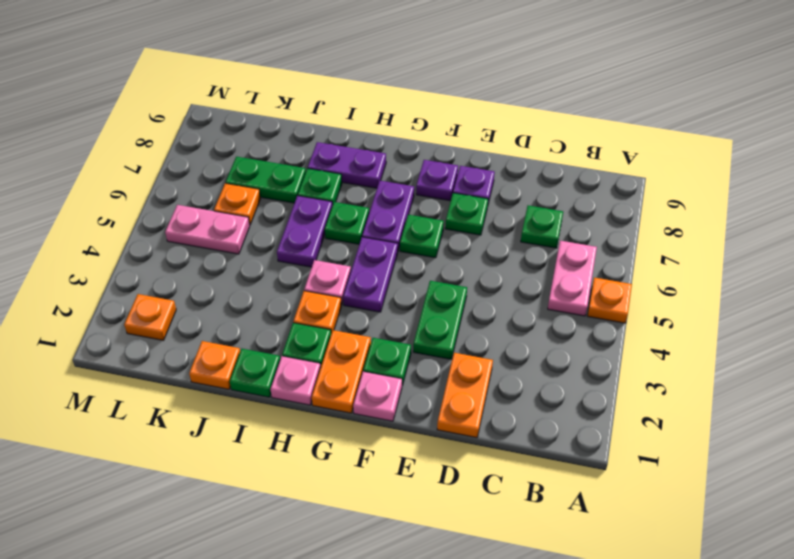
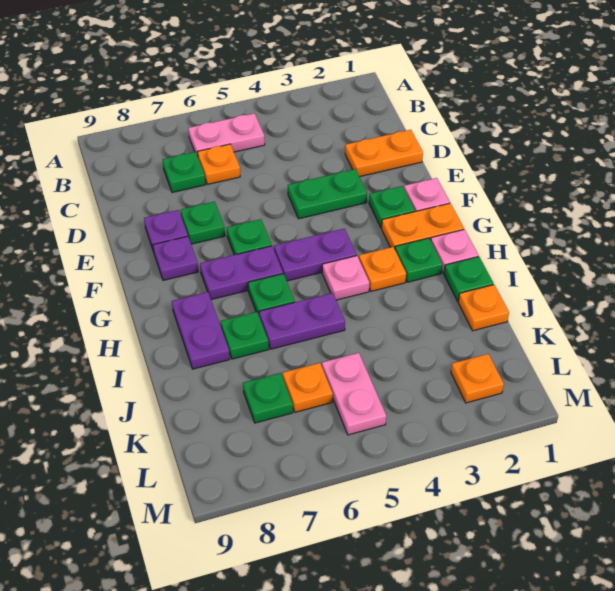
orange 1x1 plate [587,277,632,323] -> orange 1x1 plate moved to [198,144,240,184]
green 1x2 plate [226,157,306,203] -> green 1x1 plate [243,373,293,423]

